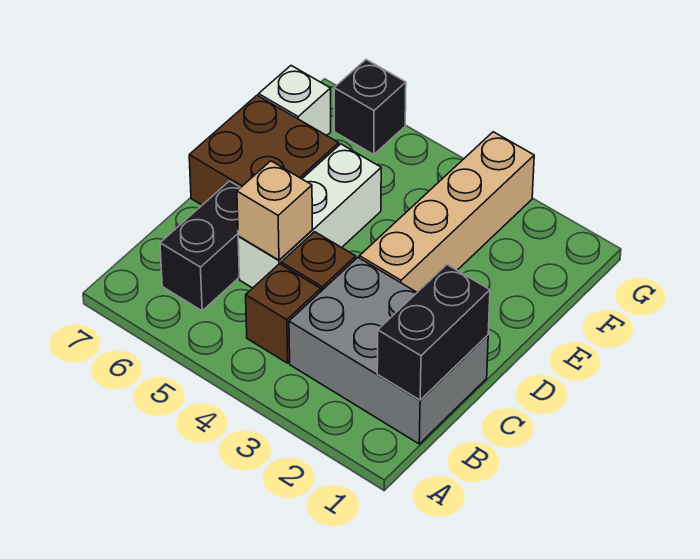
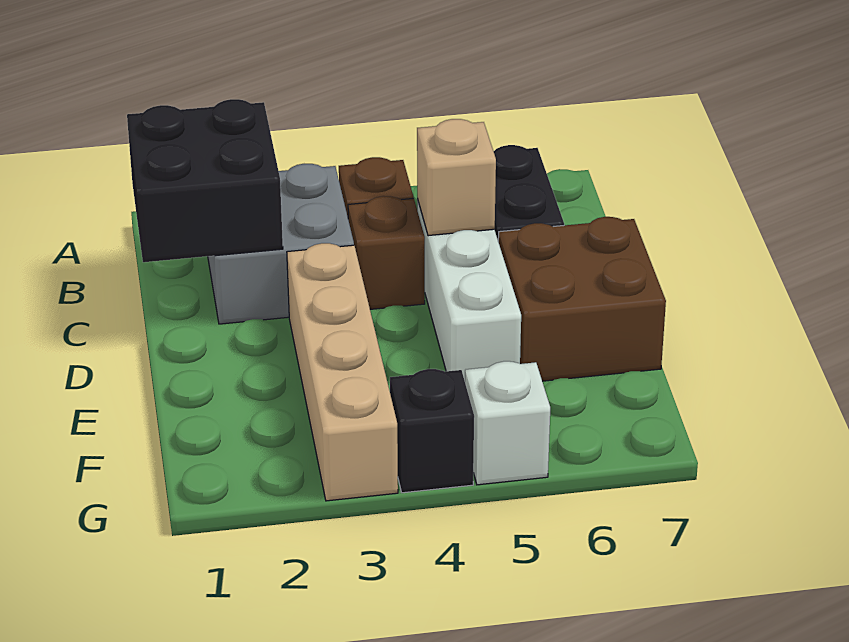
grey 2x3 brick [289,258,488,444] -> grey 2x2 brick [208,164,354,324]
black 1x2 brick [377,265,490,400] -> black 2x2 brick [127,99,283,262]
white 1x1 brick [259,66,331,136] -> white 1x1 brick moved to [465,361,550,485]
black 1x1 brick [334,60,406,155] -> black 1x1 brick moved to [390,369,474,493]

